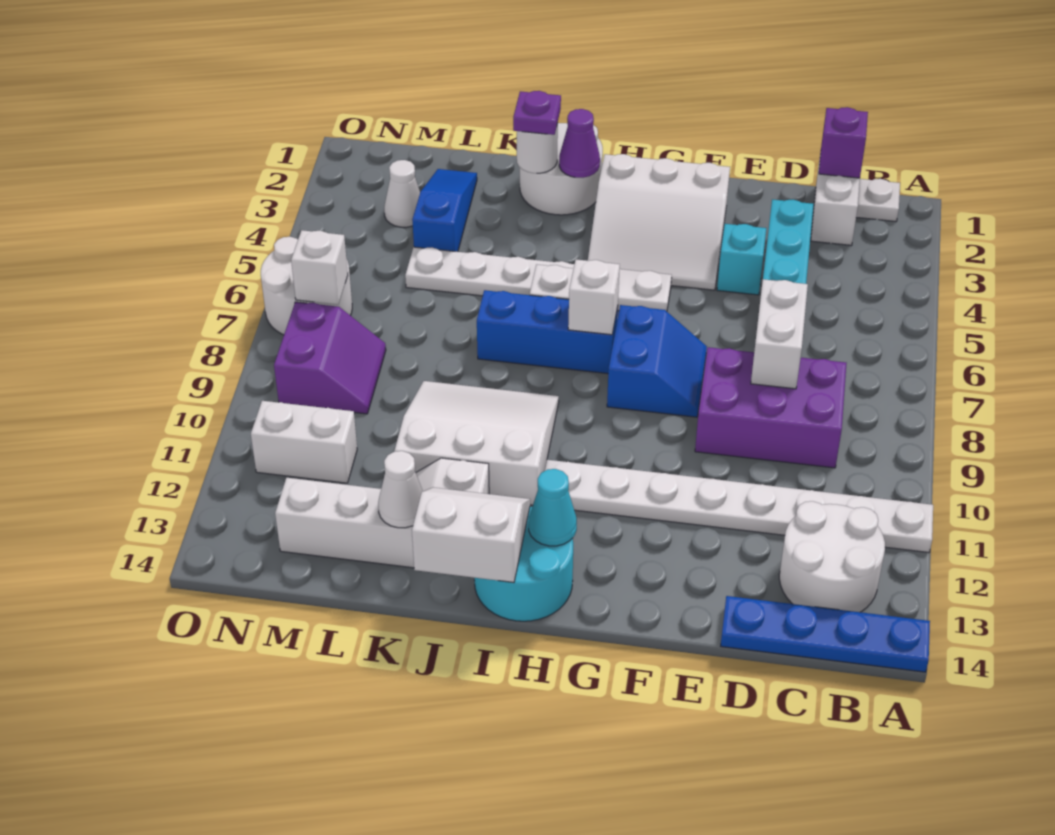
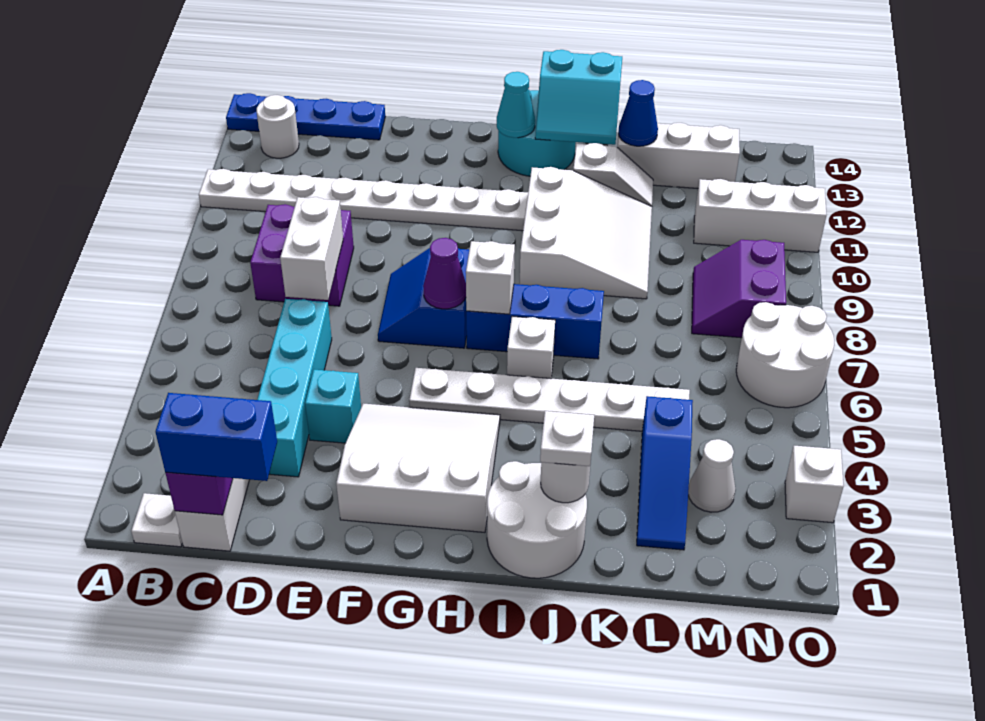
white 2x2 round brick [779,501,885,612] -> white 1x1 round brick [257,95,299,158]
none -> blue 1x2 brick [156,393,277,481]
purple 2x3 brick [695,347,847,468] -> purple 2x2 brick [250,204,354,306]
purple 1x1 cone [559,109,600,178] -> purple 1x1 cone moved to [423,238,466,309]
white 3x3 slope [394,381,559,505] -> white 3x3 slope turned to [520,167,652,299]
white 2x2 slope [412,487,530,583] -> cyan 2x2 slope [535,50,622,145]
purple 1x1 plate [513,91,561,135] -> white 1x1 plate [540,411,594,466]
white 1x1 cone [378,451,423,528] -> blue 1x1 cone [618,80,658,146]
white 1x2 brick [251,401,357,483] -> white 1x3 brick [694,179,826,252]
white 1x1 brick [291,230,348,305] -> white 1x1 brick moved to [785,446,844,523]

